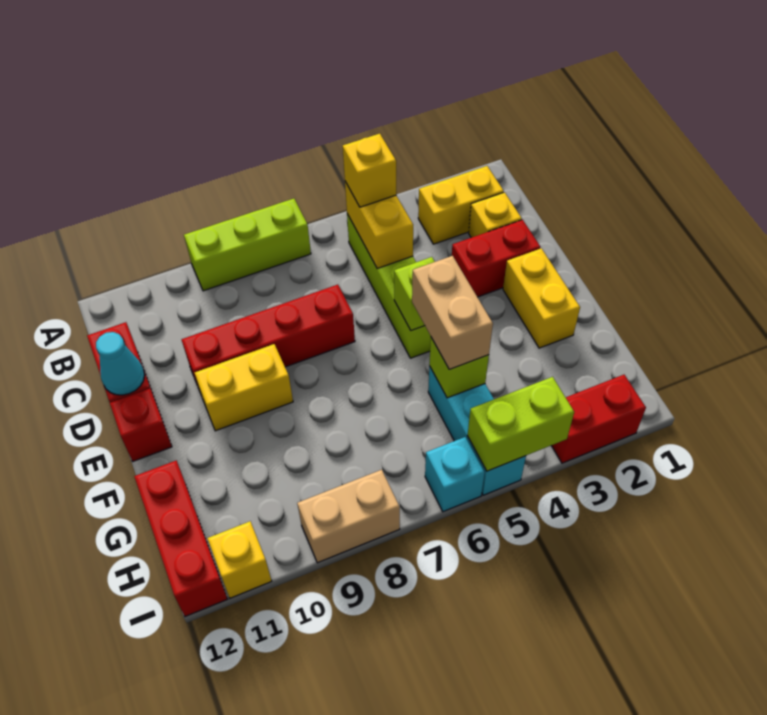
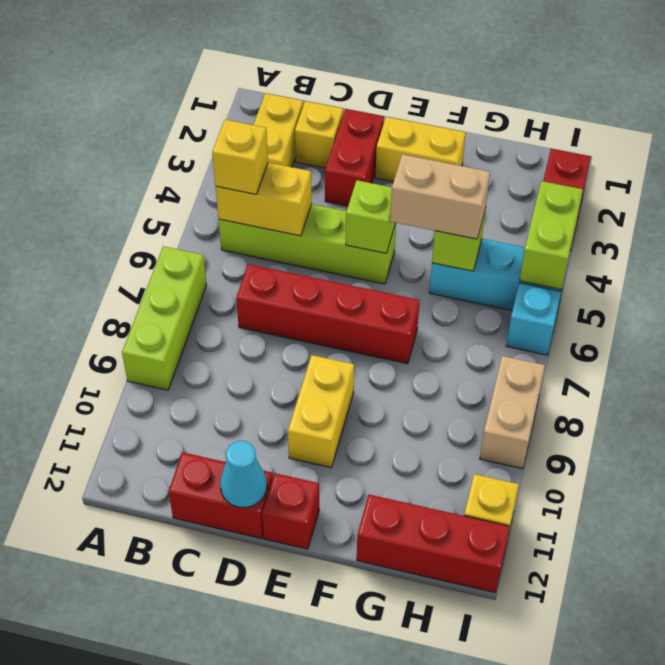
red 1x4 brick [182,285,355,391] -> red 1x4 brick turned to [236,264,420,364]

